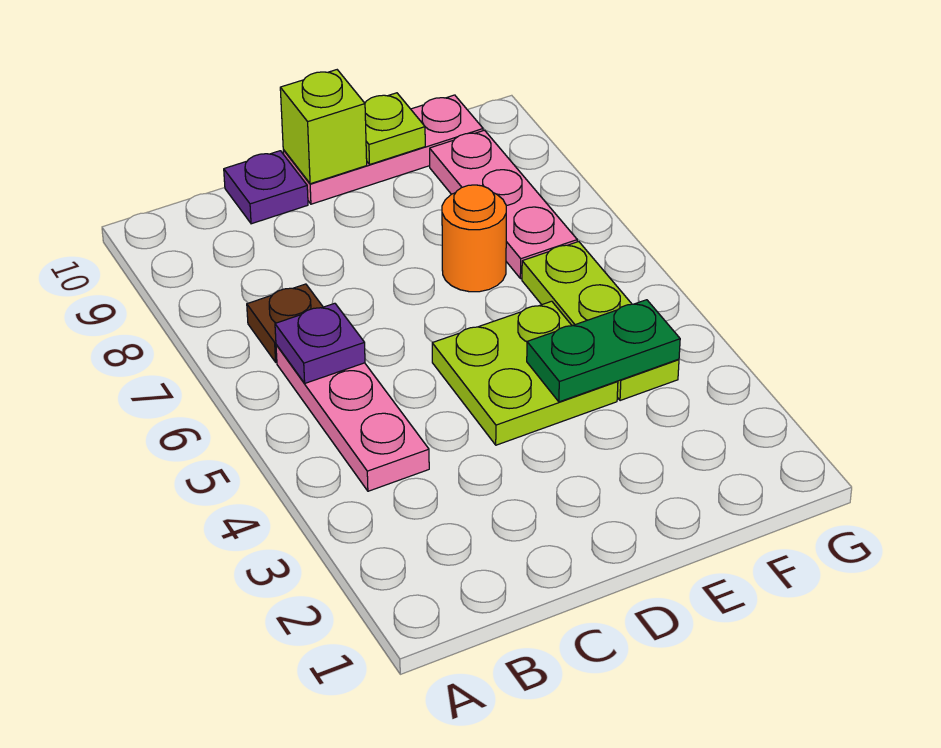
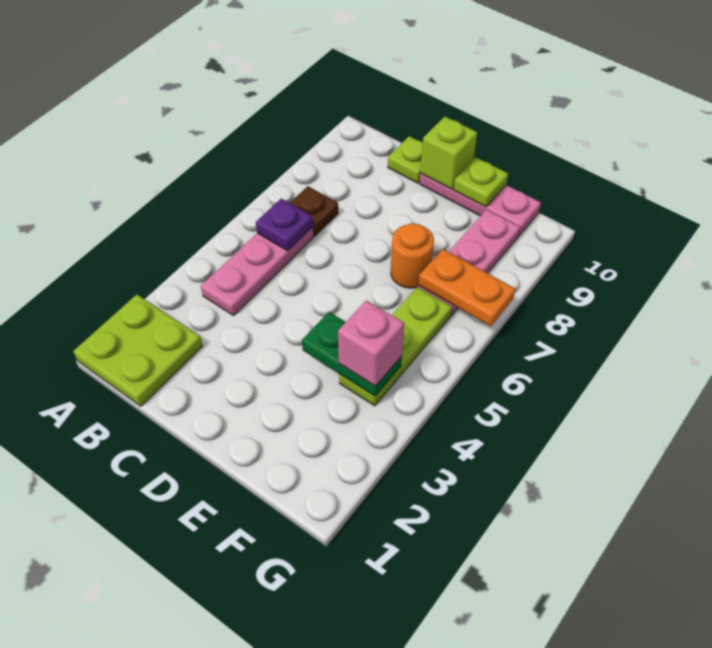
purple 1x1 plate [224,151,308,224] -> lime 1x1 plate [388,136,423,183]
lime 2x2 plate [432,301,618,445] -> lime 2x2 plate moved to [73,295,203,406]
none -> pink 1x1 brick [338,300,404,386]
none -> orange 1x2 plate [418,249,515,326]

